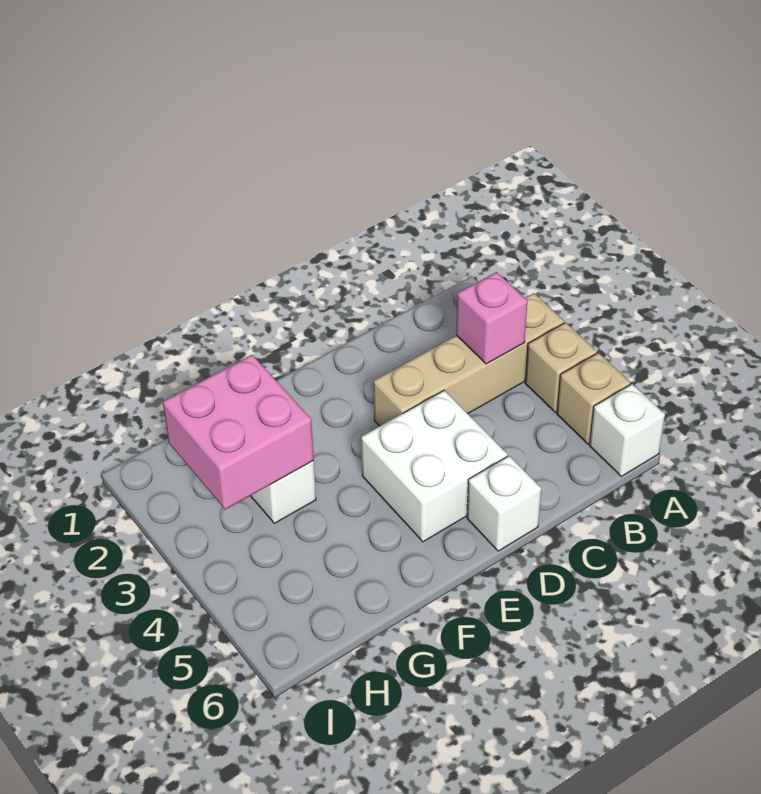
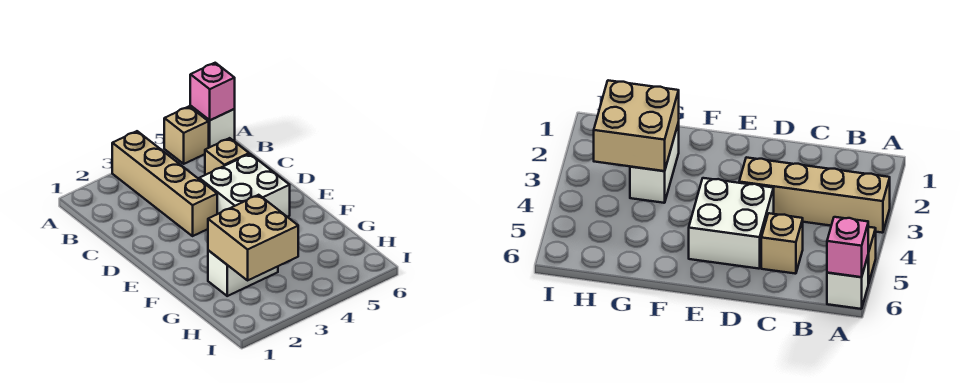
tan 1x1 brick [525,322,597,412] -> tan 1x1 brick moved to [205,138,249,175]
pink 1x1 brick [456,272,527,364] -> pink 1x1 brick moved to [190,63,235,120]
white 1x1 brick [467,456,541,551] -> none
pink 2x2 brick [163,355,314,510] -> tan 2x2 brick [208,195,298,280]

